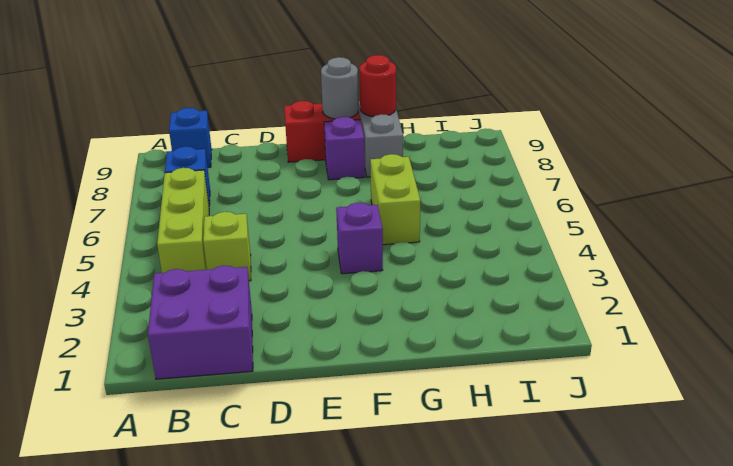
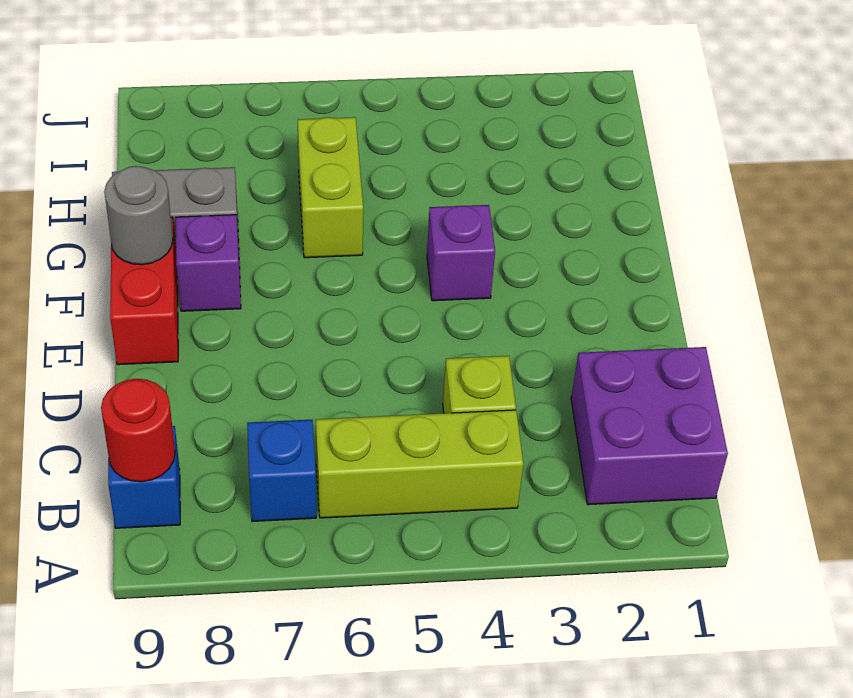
lime 1x2 brick [370,154,421,245] -> lime 1x2 brick turned to [298,117,363,258]
red 1x1 round brick [360,55,396,117] -> red 1x1 round brick moved to [101,379,175,482]

